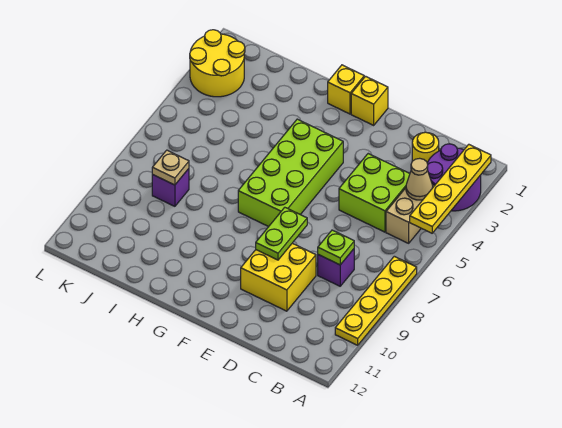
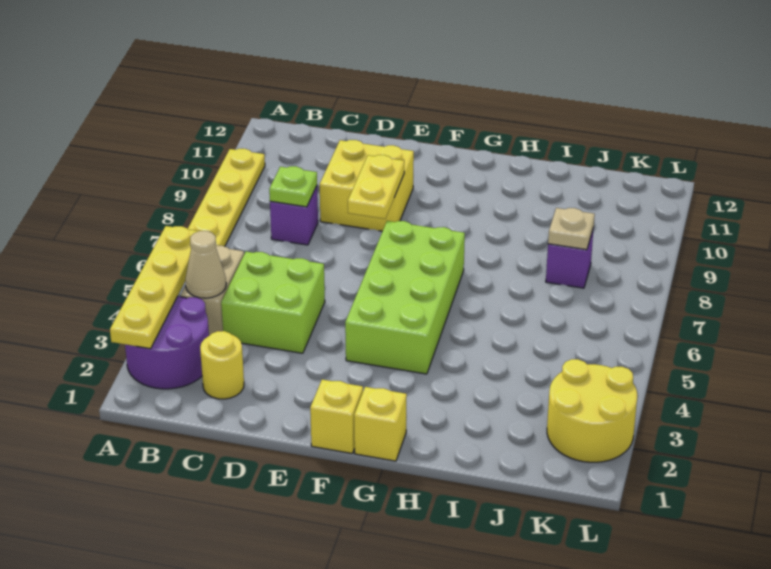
lime 1x2 plate [256,207,307,260] -> yellow 1x2 plate [348,155,404,219]

